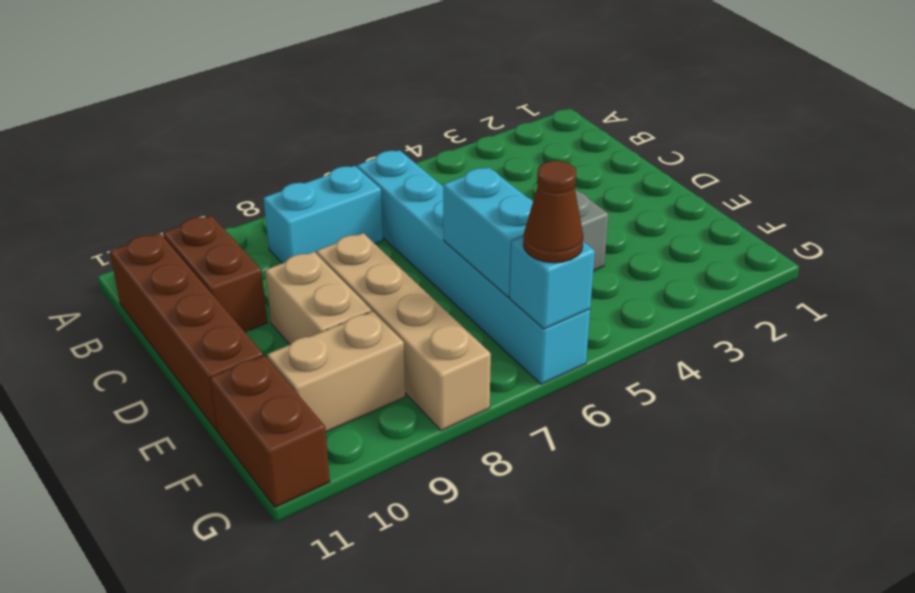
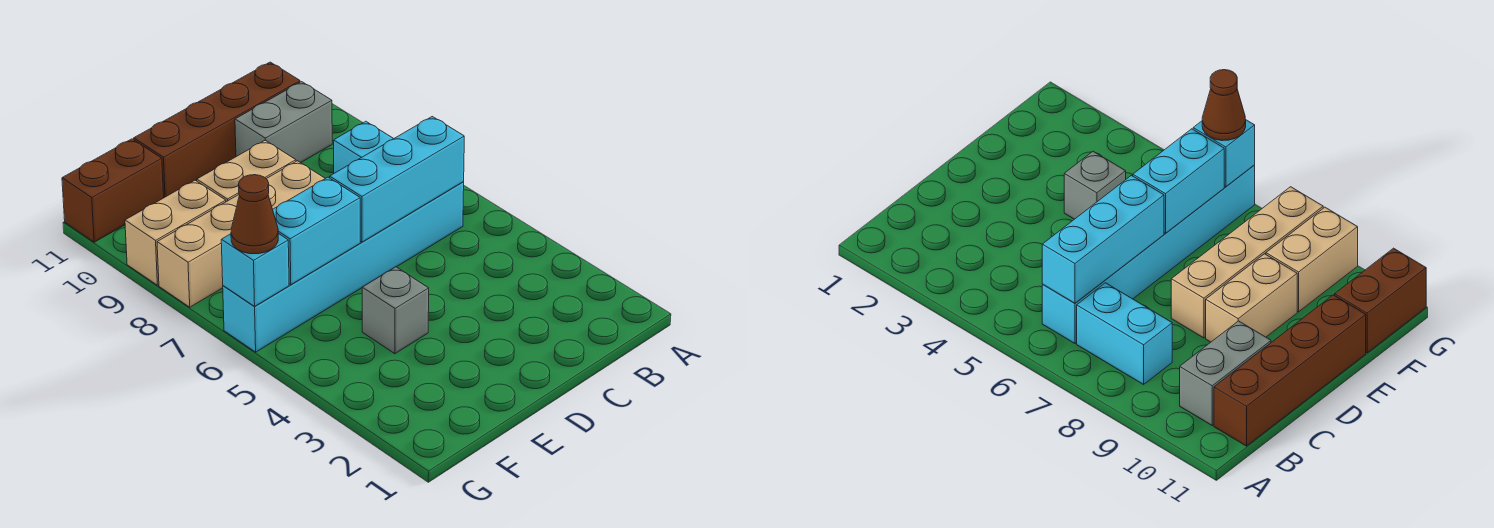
none -> cyan 1x3 brick [330,117,464,242]
brown 1x2 brick [163,216,267,332] -> grey 1x2 brick [235,82,332,163]
tan 1x2 brick [267,311,405,432] -> tan 1x2 brick turned to [125,180,226,285]

